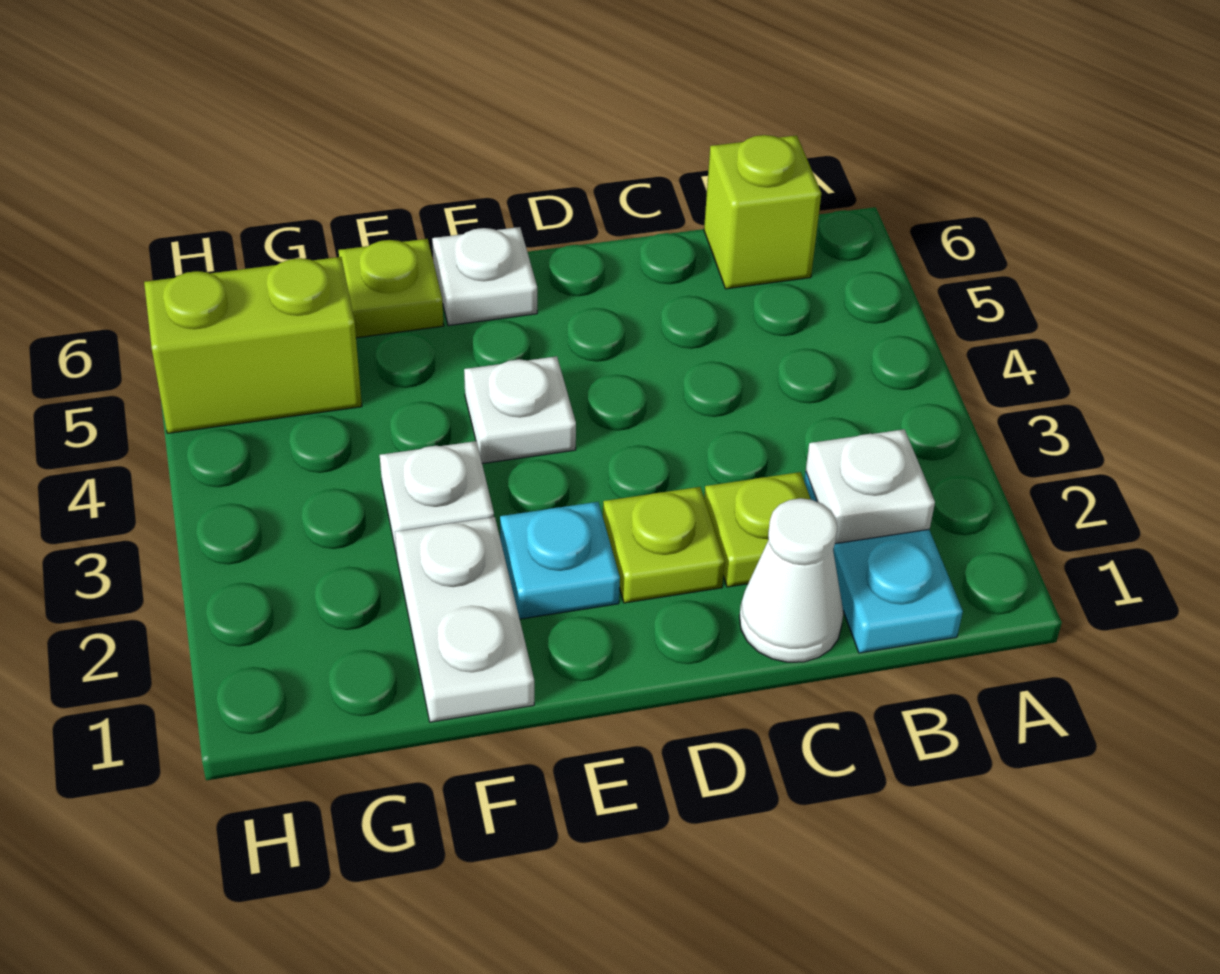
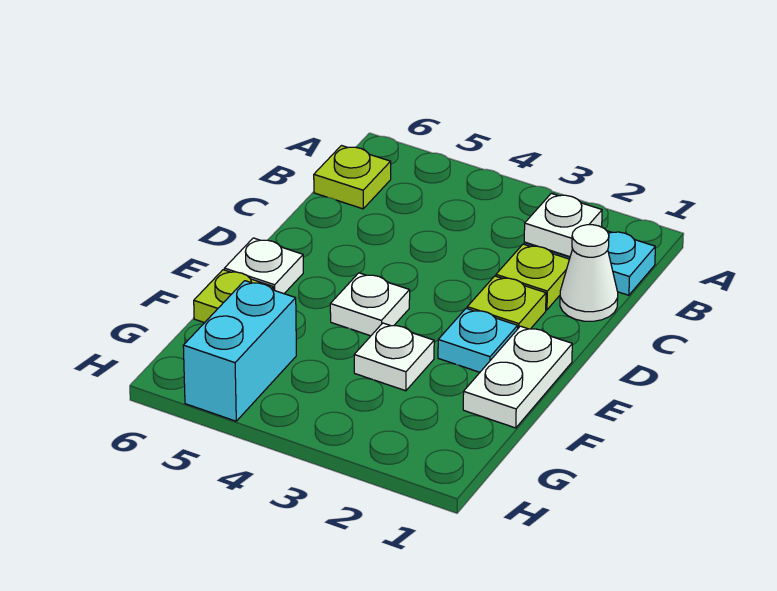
lime 1x1 brick [704,135,821,289] -> lime 1x1 plate [314,146,391,209]
white 1x2 plate [395,517,534,722] -> white 1x2 plate turned to [463,326,572,428]
lime 1x2 brick [144,257,362,433] -> cyan 1x2 brick [183,281,296,421]

